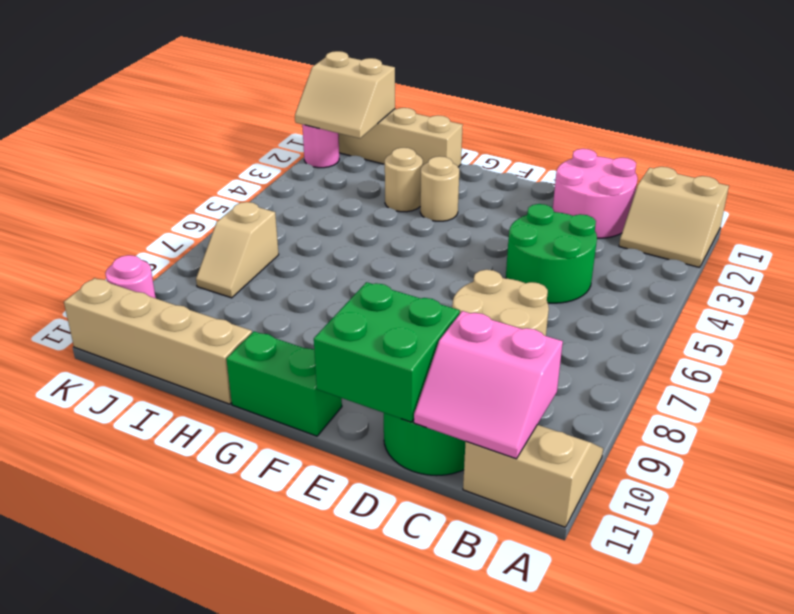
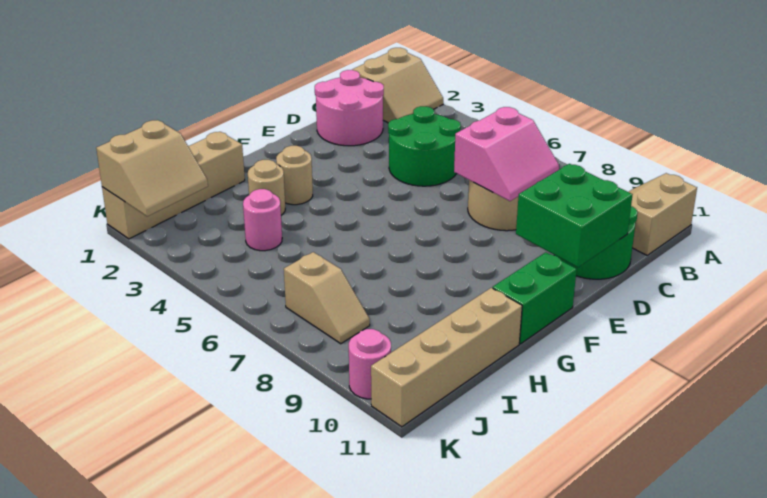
pink 2x2 slope [414,311,563,459] -> pink 2x2 slope moved to [454,107,559,201]
pink 1x1 round brick [302,124,339,168] -> pink 1x1 round brick moved to [243,189,282,251]

